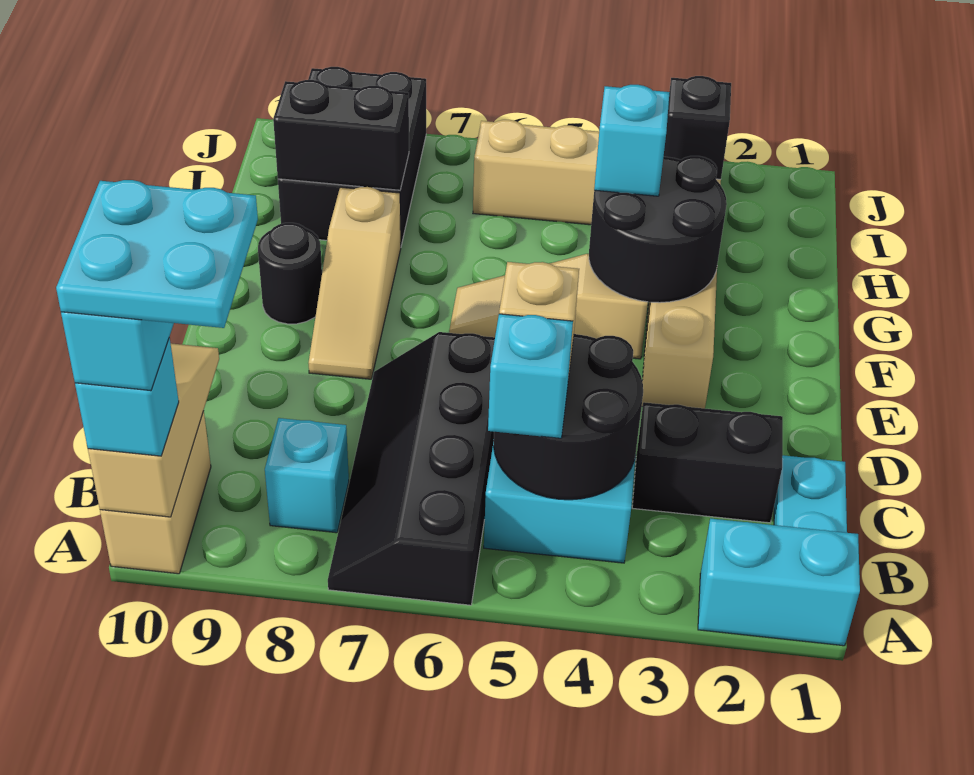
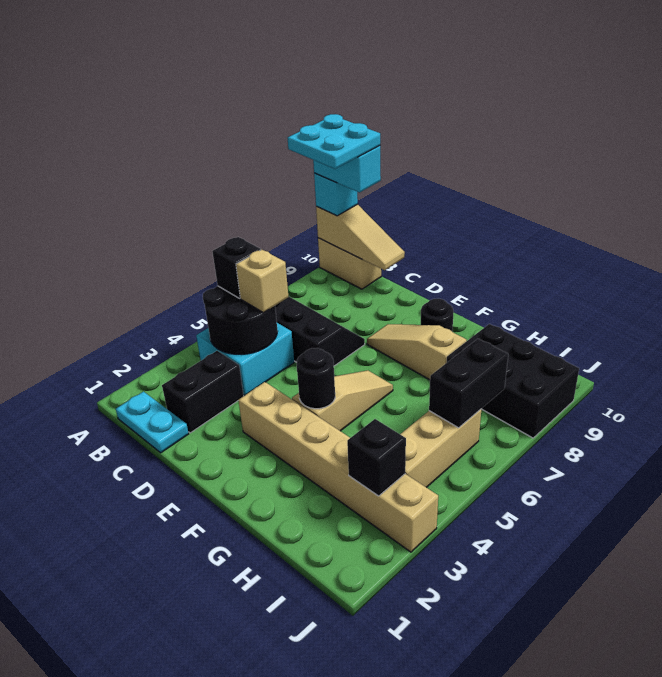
cyan 1x2 brick [698,518,860,646] -> none
cyan 1x1 brick [488,314,573,438] -> black 1x1 brick [212,237,261,298]
cyan 1x1 brick [265,418,349,533] -> none
black 2x2 round brick [589,156,727,303] -> black 1x1 round brick [297,348,335,409]
cyan 1x1 brick [594,85,669,196] -> none
black 1x2 brick [273,80,409,190] -> black 1x2 brick moved to [429,339,508,428]

